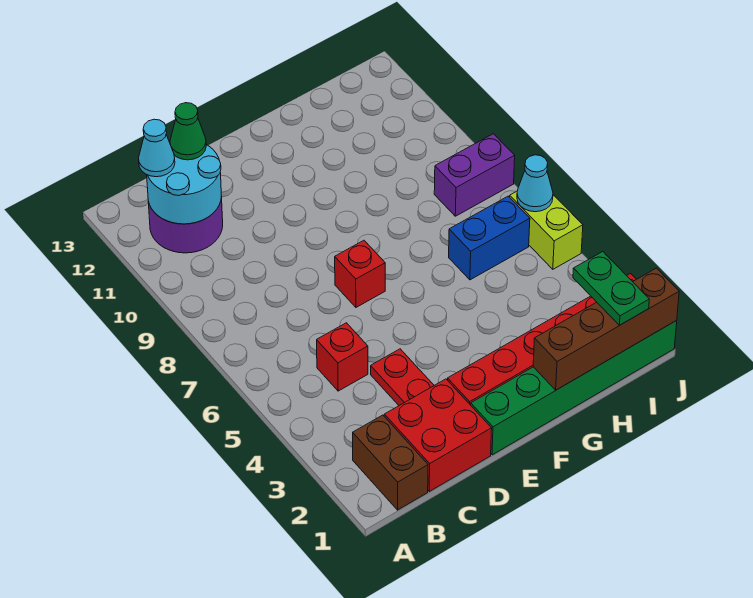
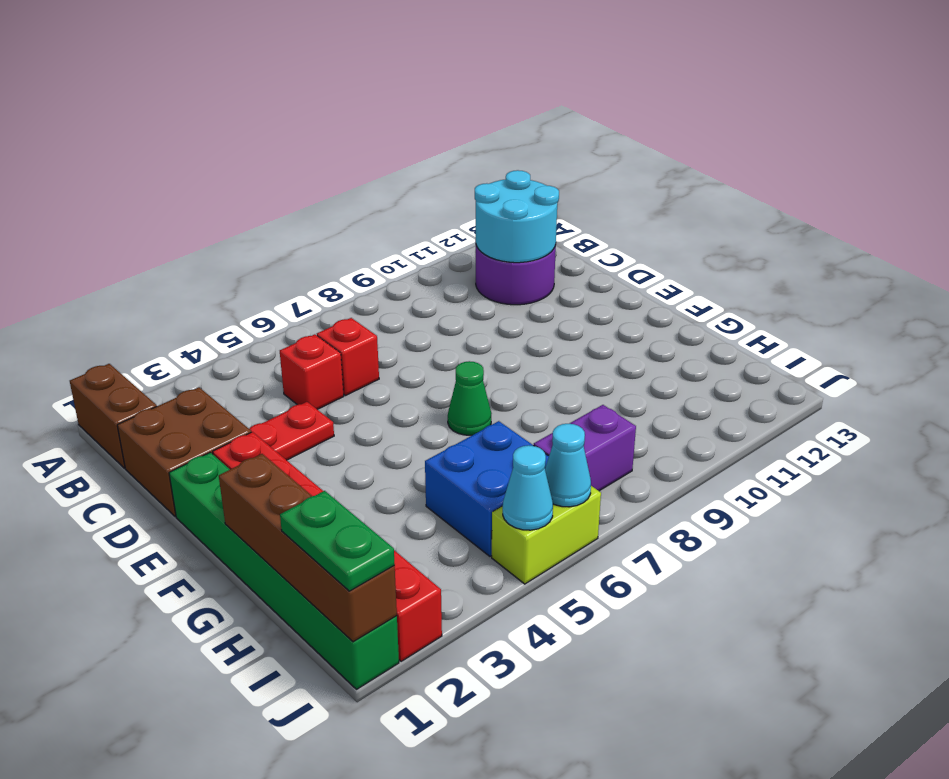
brown 1x2 brick [353,415,428,510] -> brown 1x2 brick turned to [70,364,157,468]
cyan 1x1 cone [139,119,175,177] -> cyan 1x1 cone moved to [503,445,553,530]
red 2x2 brick [384,379,492,491] -> brown 2x2 brick [117,387,251,517]
green 1x1 cone [170,103,206,160] -> green 1x1 cone moved to [448,361,491,435]
red 1x1 brick [335,240,385,307] -> red 1x1 brick moved to [317,318,379,396]
blue 1x2 brick [449,196,530,280] -> blue 2x2 brick [425,421,549,556]
green 1x2 plate [573,252,649,325] -> green 1x2 plate turned to [280,491,395,591]
purple 1x2 brick [434,134,515,216] -> purple 1x2 brick turned to [534,405,636,491]

